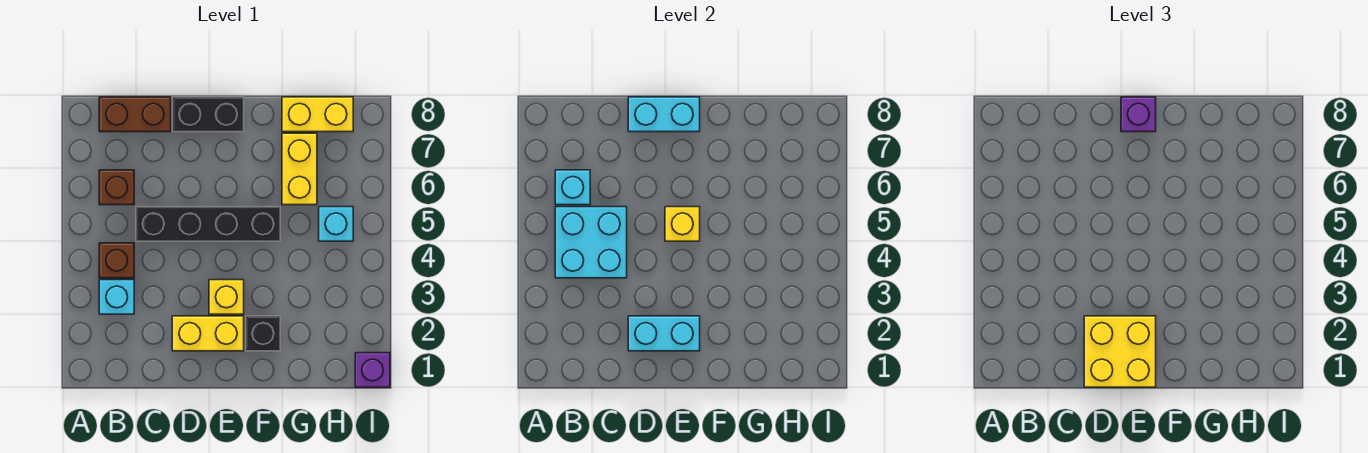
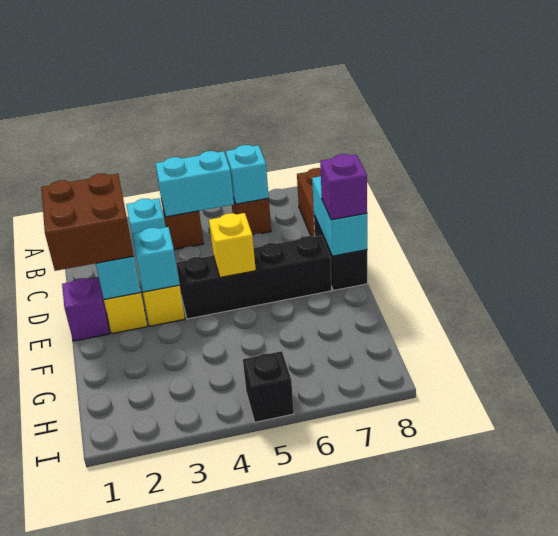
cyan 2x2 brick [555,207,627,278] -> cyan 1x2 brick [155,151,234,217]
black 1x4 brick [136,207,280,241] -> black 1x4 brick turned to [176,235,332,319]
yellow 2x2 brick [1084,316,1156,387] -> brown 2x2 brick [41,173,134,271]
black 1x1 brick [246,316,280,351] -> black 1x1 brick moved to [243,351,294,422]
yellow 1x2 brick [282,133,317,205] -> none
yellow 1x2 brick [282,97,353,132] -> none
cyan 1x1 brick [319,207,353,241] -> cyan 1x1 brick moved to [132,227,180,292]
purple 1x1 brick [355,353,390,387] -> purple 1x1 brick moved to [62,277,109,341]

